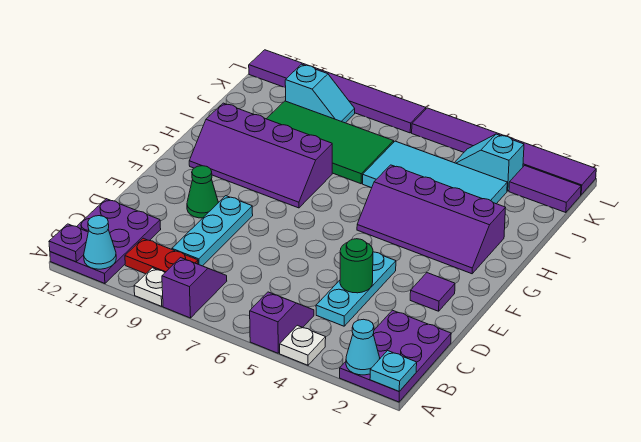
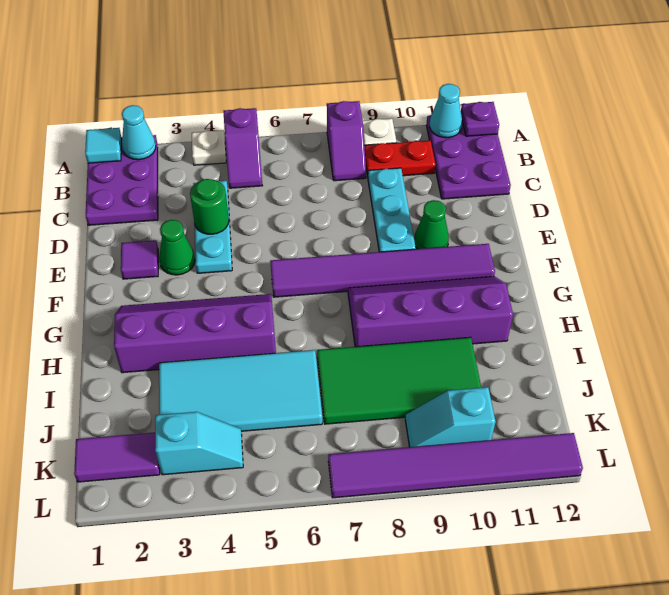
cyan 1x1 plate [370,351,417,391] -> cyan 1x1 tile [85,128,121,163]
none -> green 1x1 cone [159,220,195,275]
purple 1x6 tile [412,108,596,195] -> purple 1x6 tile moved to [270,244,495,297]

